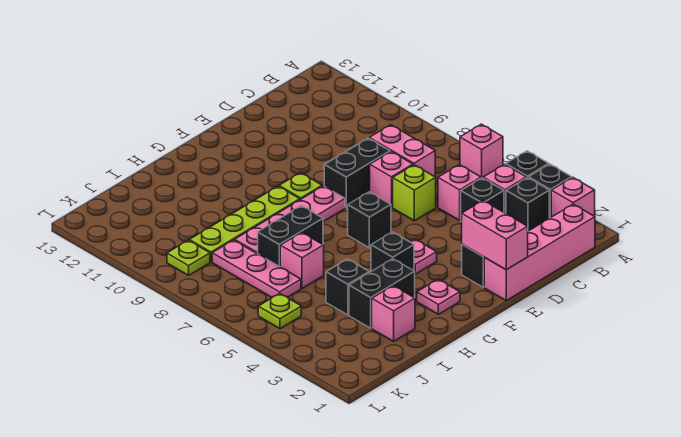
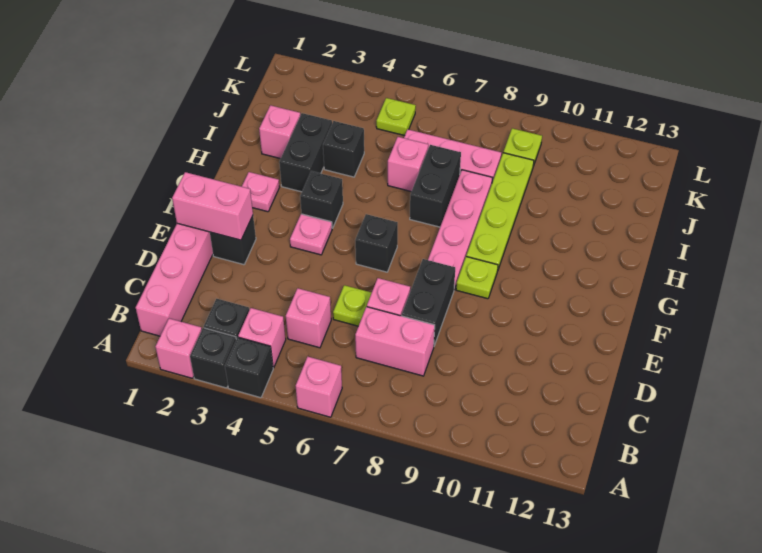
black 1x1 brick [461,178,504,222] -> none
lime 1x1 brick [393,165,436,221] -> lime 1x1 plate [333,285,372,326]

